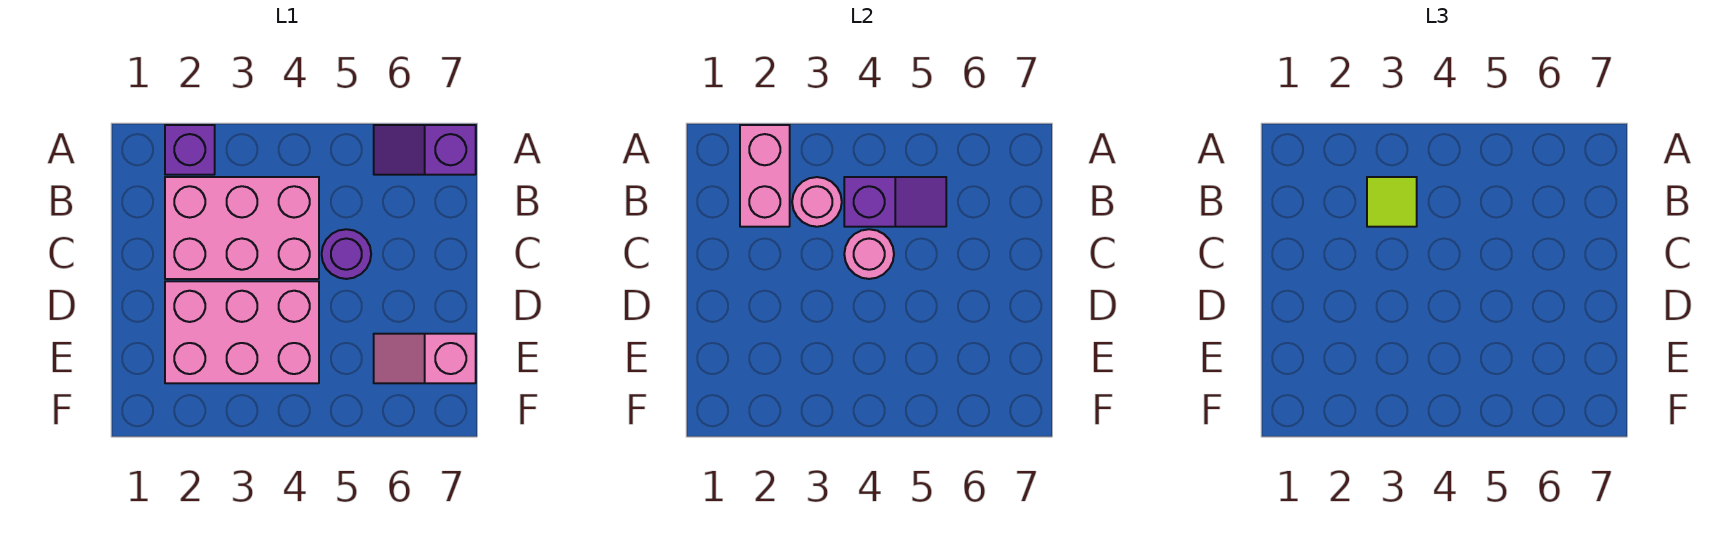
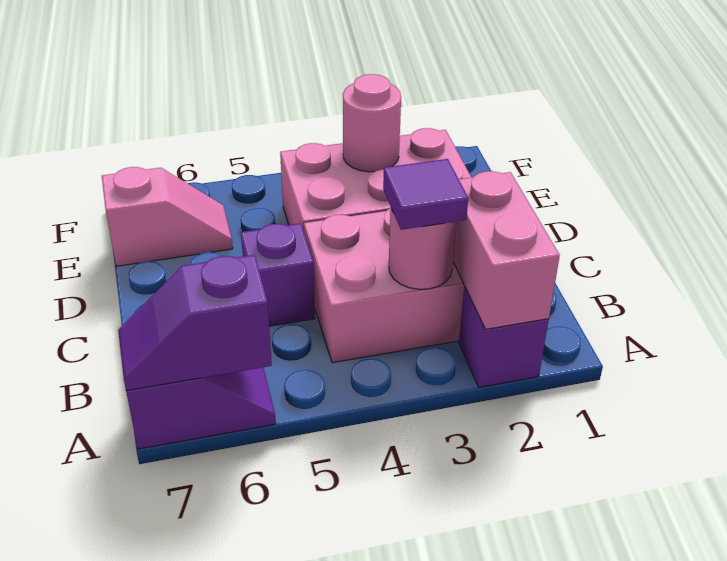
lime 1x1 tile [1367,177,1417,227] -> purple 1x1 tile [383,159,468,230]
purple 1x2 slope [844,177,946,227] -> purple 1x2 slope moved to [118,255,272,391]
pink 1x1 round brick [844,229,894,279] -> pink 1x1 round brick moved to [343,74,401,172]
purple 1x1 round brick [322,229,371,279] -> purple 1x1 brick [241,223,315,326]

